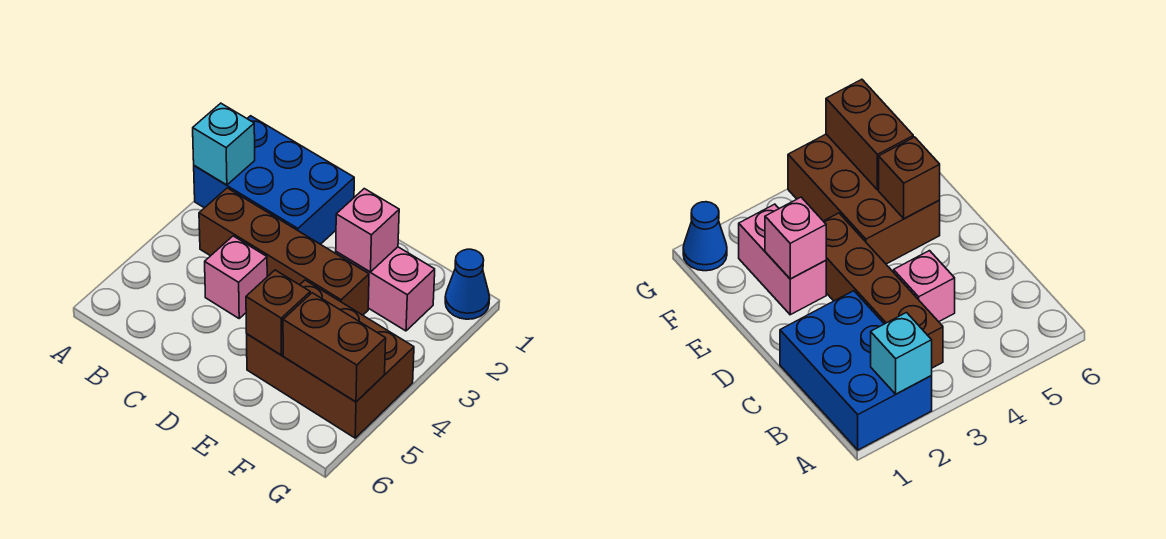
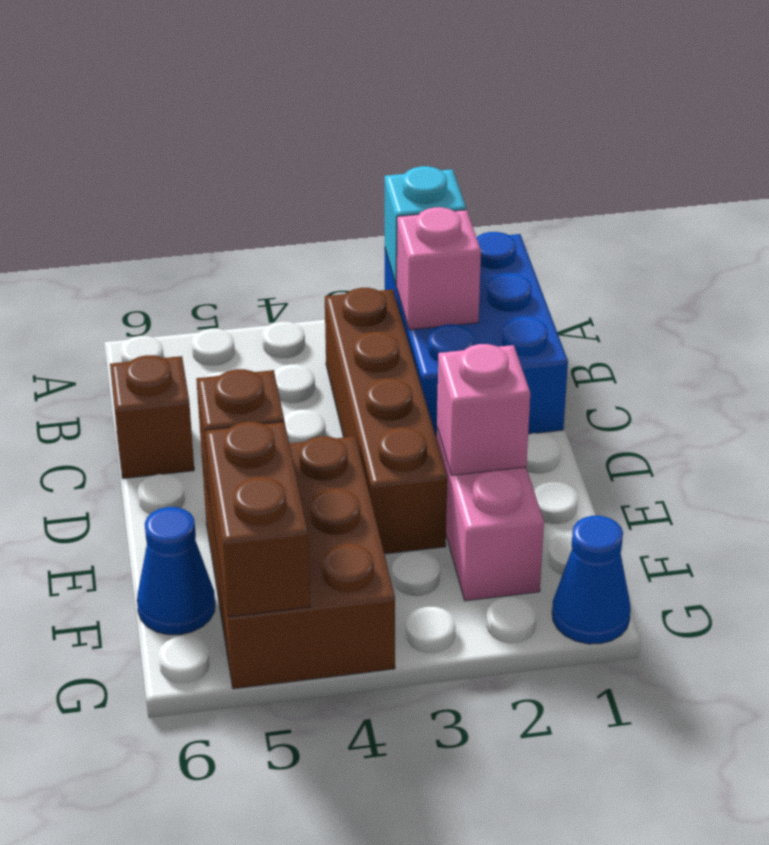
pink 1x1 brick [205,236,267,318] -> pink 1x1 brick moved to [397,207,481,330]
none -> brown 1x1 brick [110,355,194,478]
none -> blue 1x1 cone [137,507,215,635]

